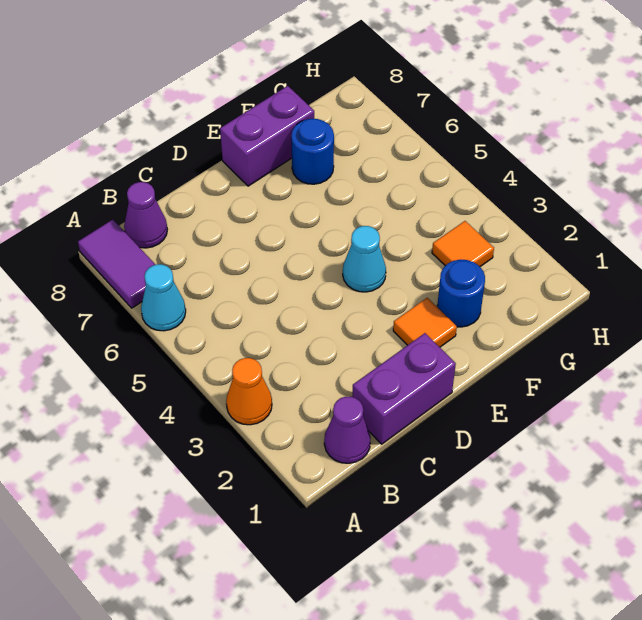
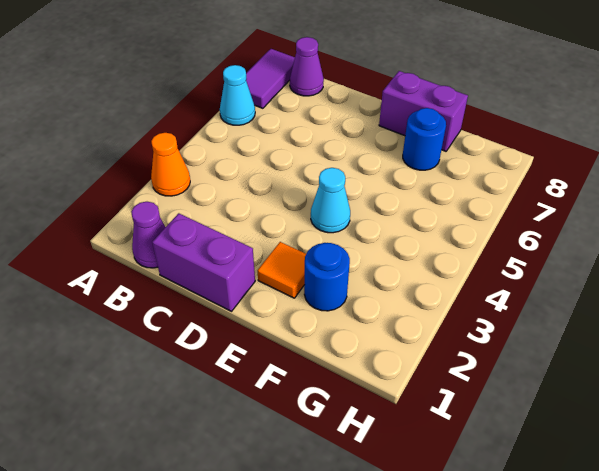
orange 1x1 tile [432,221,494,267] -> none

